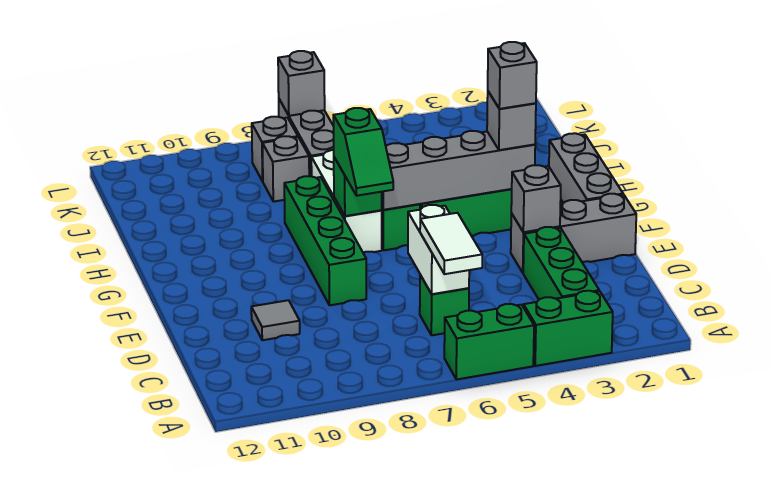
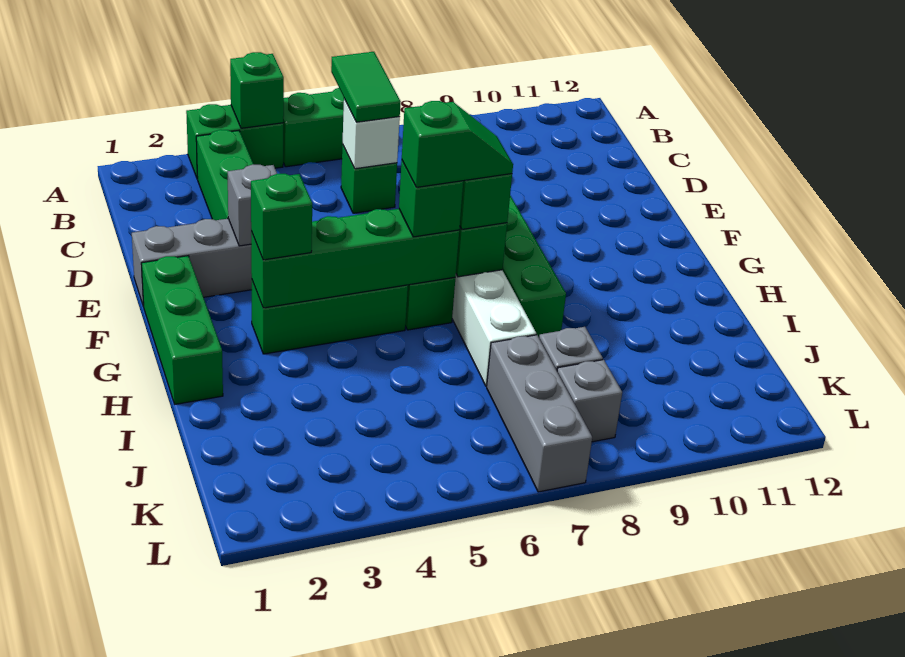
none -> green 1x1 brick [230,52,284,128]
white 1x2 tile [420,213,482,274] -> green 1x2 tile [331,52,401,122]
white 1x2 brick [408,205,469,294] -> white 1x1 brick [343,99,400,169]
grey 1x1 tile [251,300,300,340] -> none
grey 1x3 brick [549,133,623,203] -> green 1x3 brick [141,256,223,404]
grey 1x4 brick [382,131,535,210] -> green 1x4 brick [251,209,459,308]
grey 1x1 brick [487,92,536,150] -> green 1x1 brick [251,174,312,260]
grey 1x1 brick [488,42,537,109] -> none
none -> green 1x1 brick [399,161,463,237]
none -> green 1x2 slope [402,101,513,187]
grey 1x1 brick [278,51,325,116] -> none

